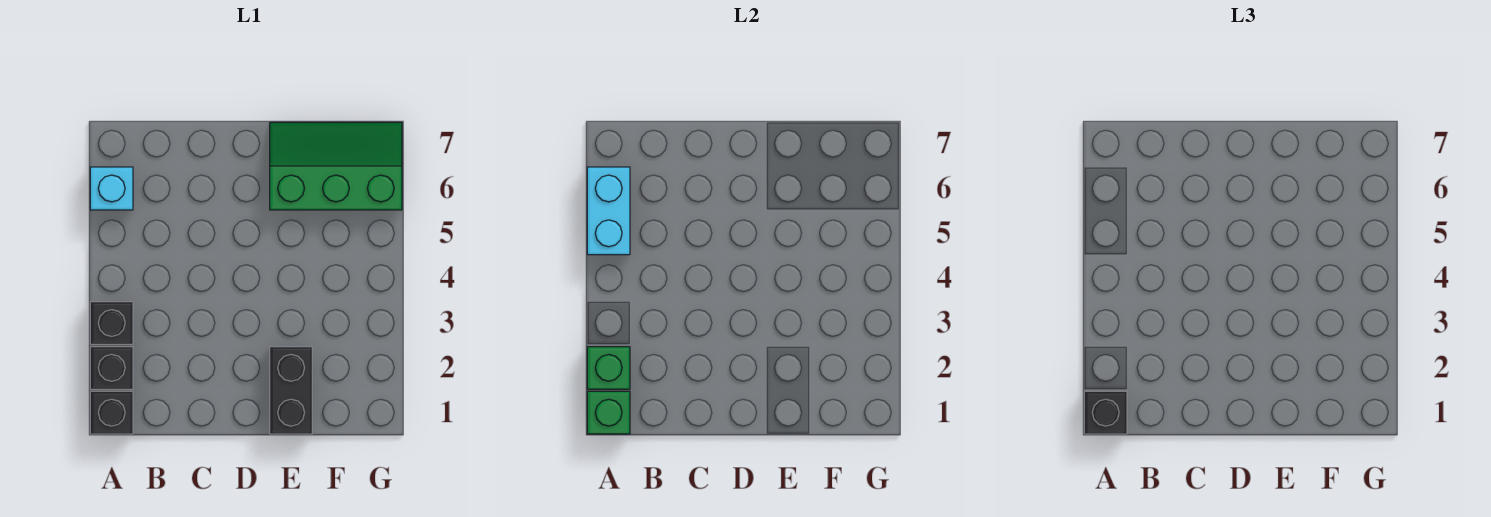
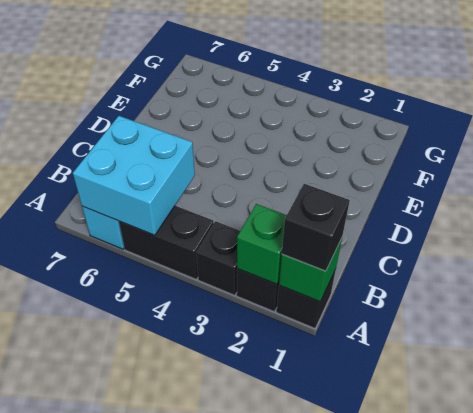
cyan 1x2 brick [587,167,630,255] -> cyan 2x2 brick [73,116,195,235]
black 1x2 brick [270,347,312,434] -> black 1x2 brick moved to [119,206,214,280]
green 2x3 slope [270,122,402,210] -> none

